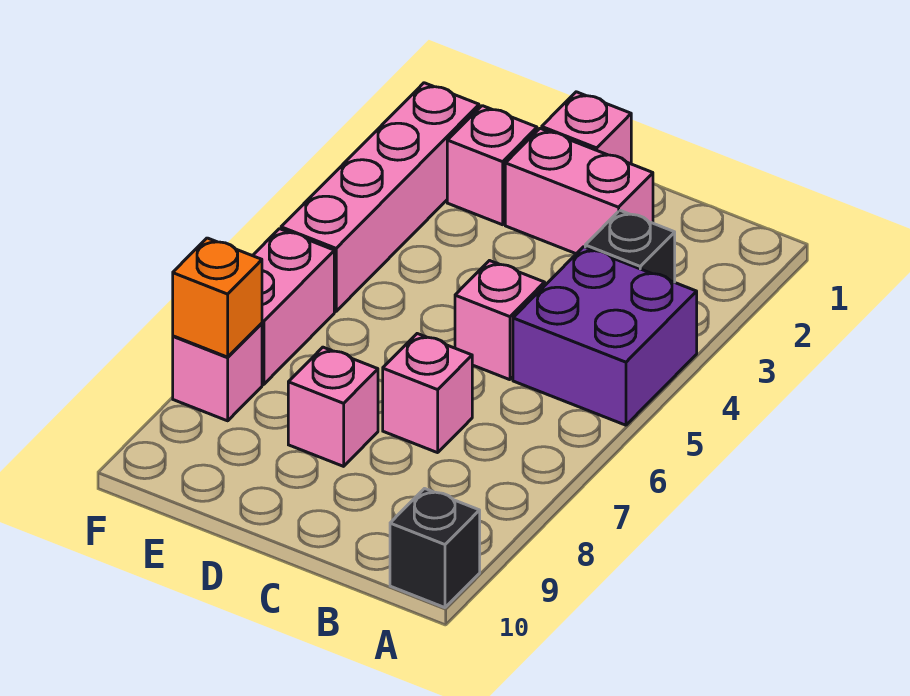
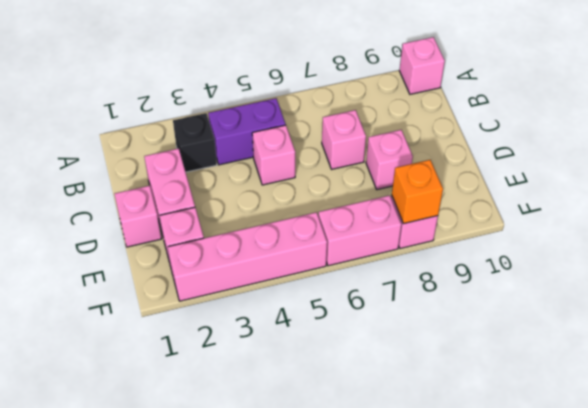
purple 2x2 brick [513,247,697,425] -> purple 1x2 brick [208,98,286,165]
black 1x1 brick [390,489,480,608] -> pink 1x1 brick [399,37,445,94]

